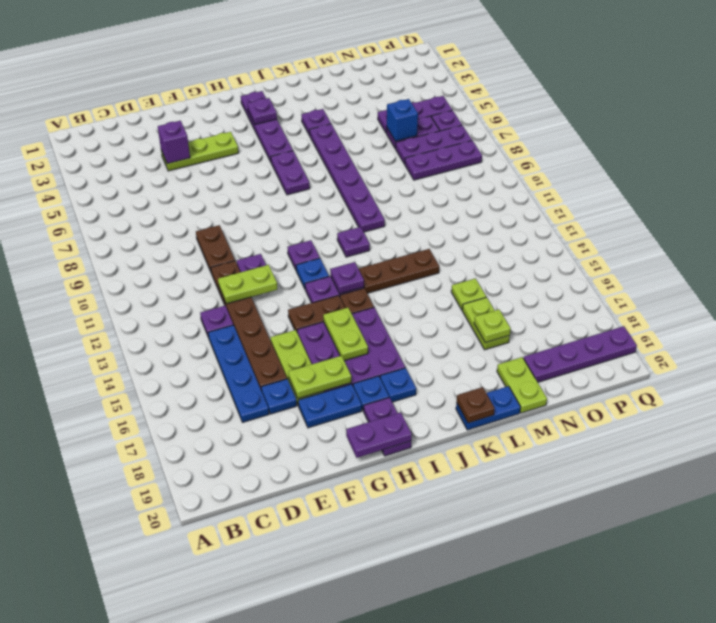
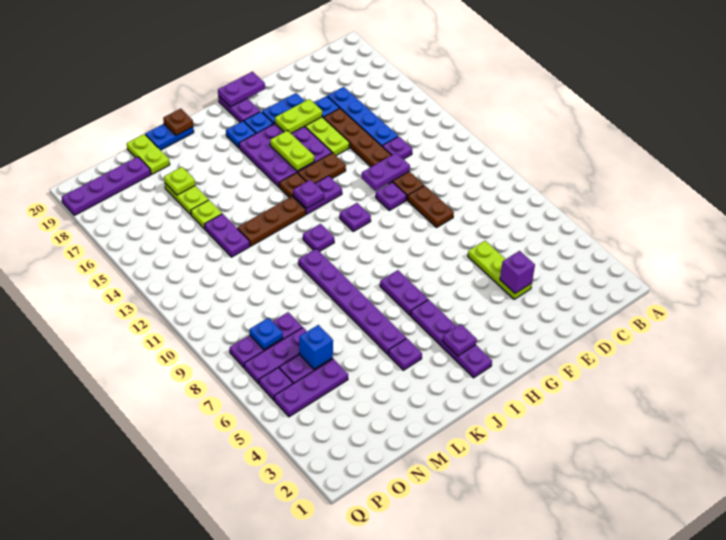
lime 1x3 plate [161,132,238,171] -> lime 1x3 plate turned to [468,241,532,299]
lime 1x2 plate [218,265,277,304] -> purple 1x2 plate [362,153,410,191]
blue 1x1 plate [296,258,329,289] -> blue 1x1 plate moved to [249,318,283,349]
none -> purple 1x2 plate [205,214,250,257]

